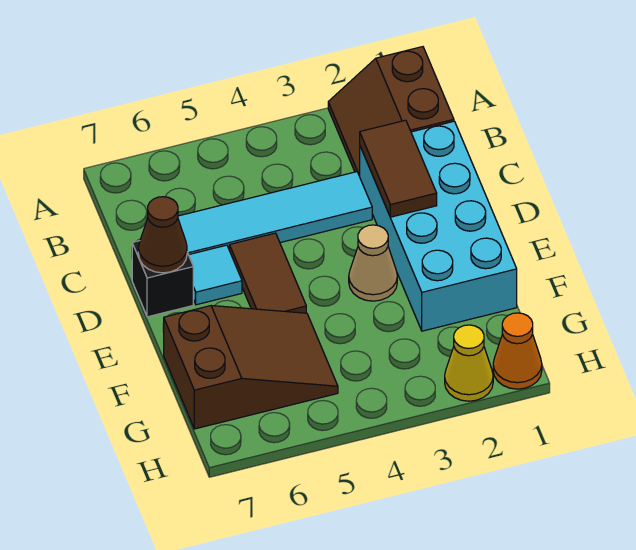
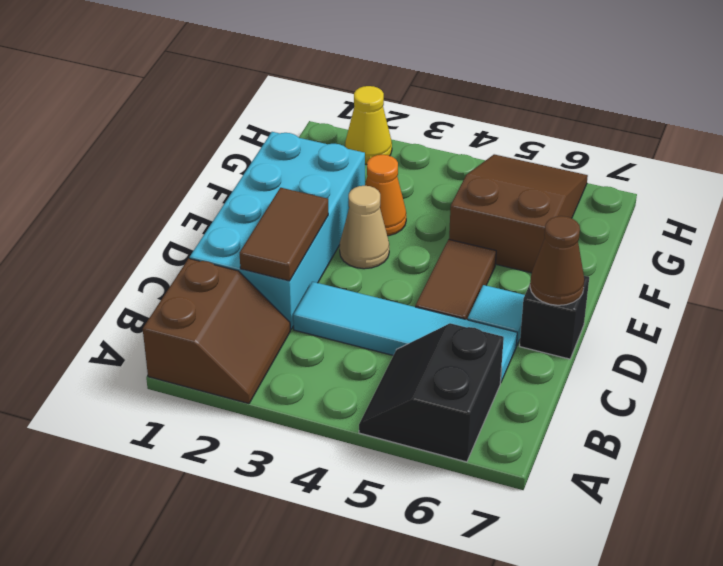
none -> black 2x2 slope [359,323,504,462]
brown 2x3 slope [163,306,338,429] -> brown 2x3 slope turned to [449,154,588,273]
orange 1x1 cone [493,313,542,389] -> orange 1x1 cone moved to [365,155,406,236]

